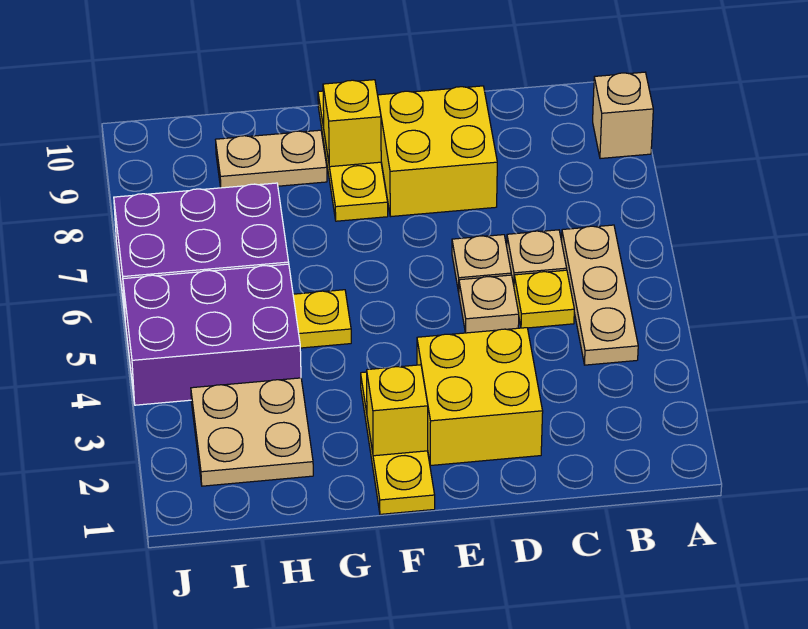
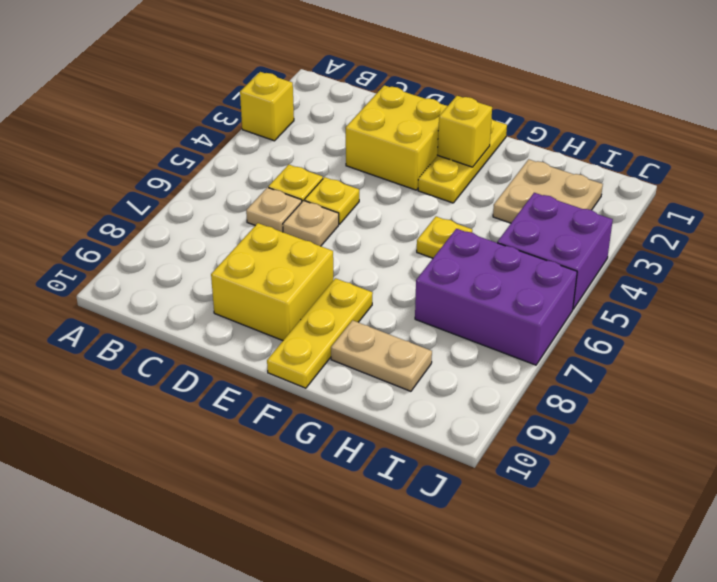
tan 1x1 brick [593,72,653,159] -> none
tan 1x3 plate [562,225,638,365] -> none
tan 1x1 plate [459,275,519,333] -> yellow 1x1 plate [305,177,359,224]
yellow 1x1 brick [323,80,381,167] -> yellow 1x1 brick moved to [240,72,294,141]
purple 2x3 brick [123,264,301,405] -> purple 2x2 brick [497,193,613,309]

